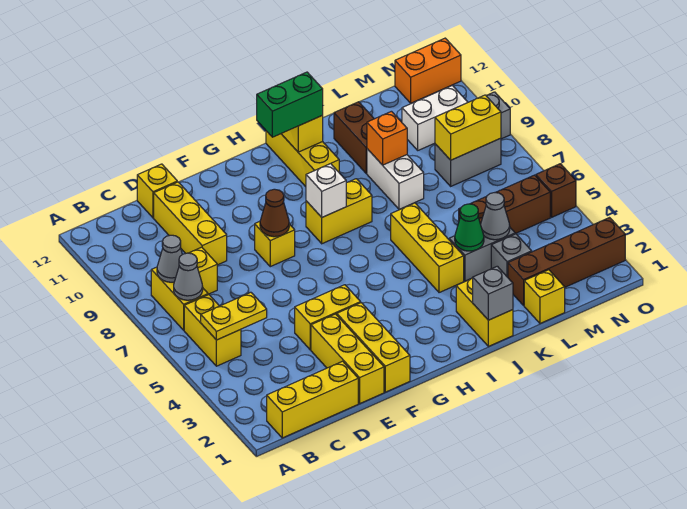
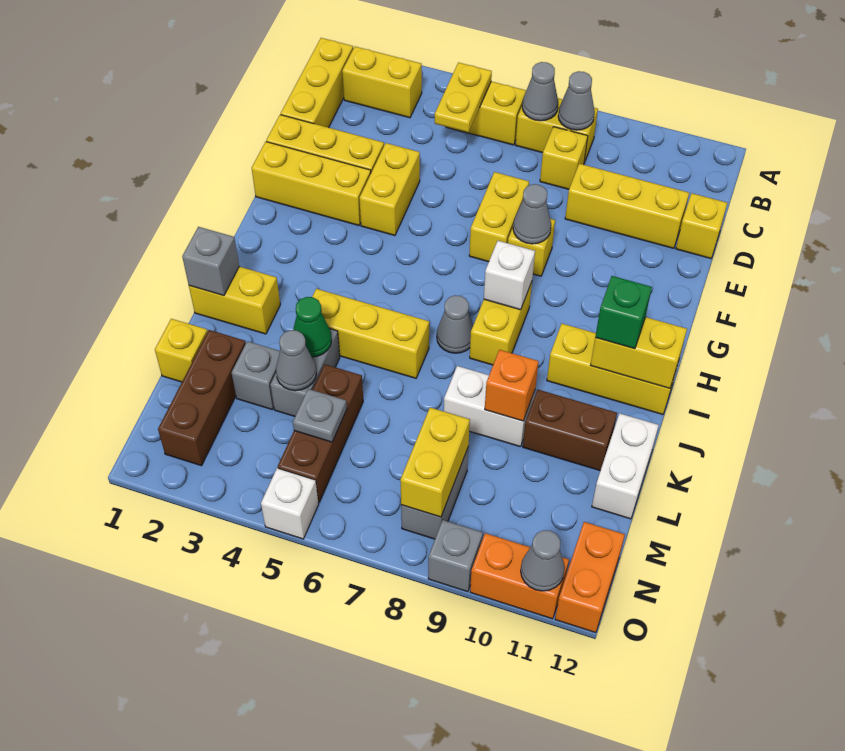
none -> yellow 1x2 brick [342,47,422,118]
none -> yellow 1x2 brick [469,172,529,262]
brown 1x1 cone [260,189,289,237] -> grey 1x1 cone [513,184,551,244]
green 1x2 brick [257,72,323,137] -> green 1x1 brick [595,276,652,349]
none -> grey 1x1 cone [437,295,473,353]
brown 1x4 brick [508,218,625,305] -> brown 1x3 brick [158,330,246,466]
none -> grey 1x1 plate [293,389,347,442]
white 1x2 brick [402,85,468,150] -> white 1x2 brick moved to [592,413,659,519]
brown 1x1 brick [536,164,576,217] -> white 1x1 brick [261,468,319,539]
none -> orange 1x2 brick [470,533,569,619]
none -> grey 1x1 cone [521,530,565,591]

